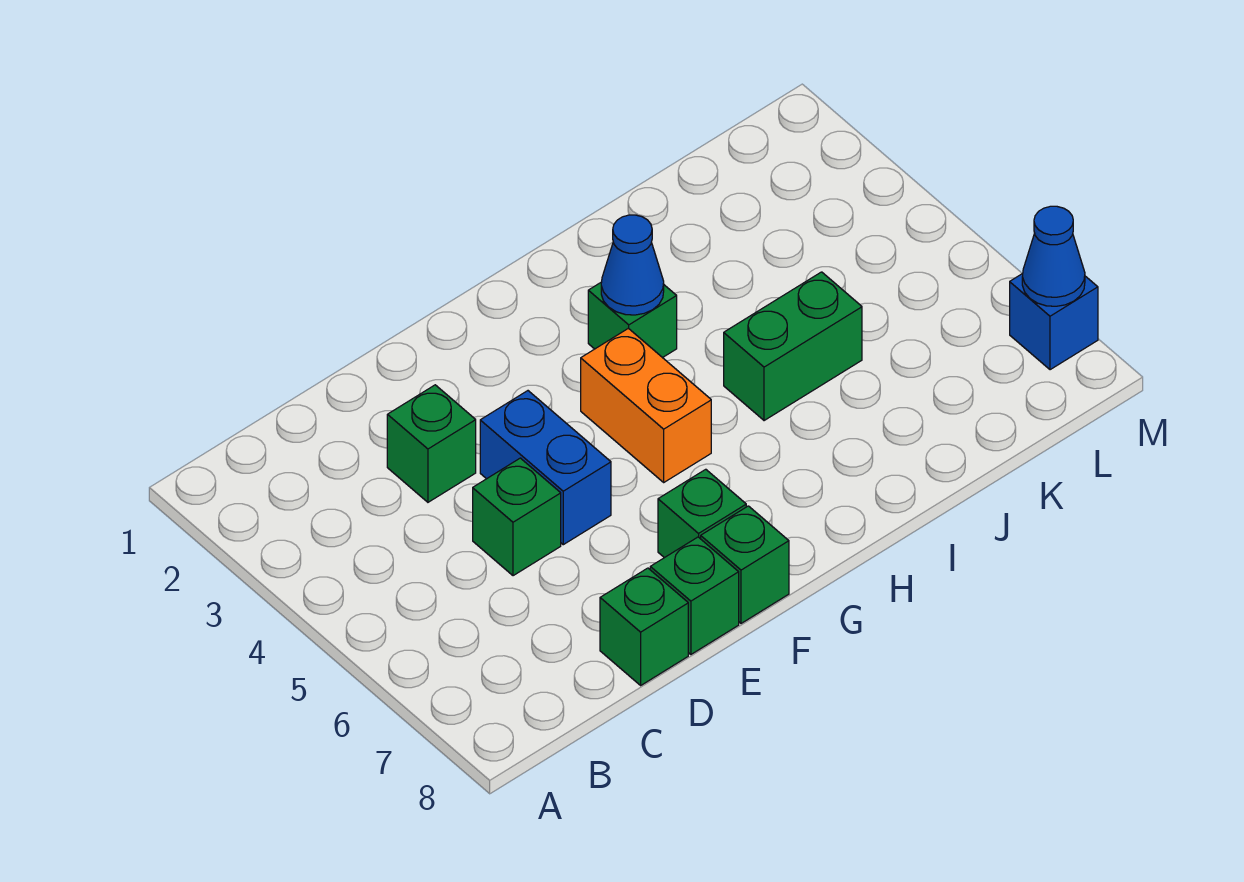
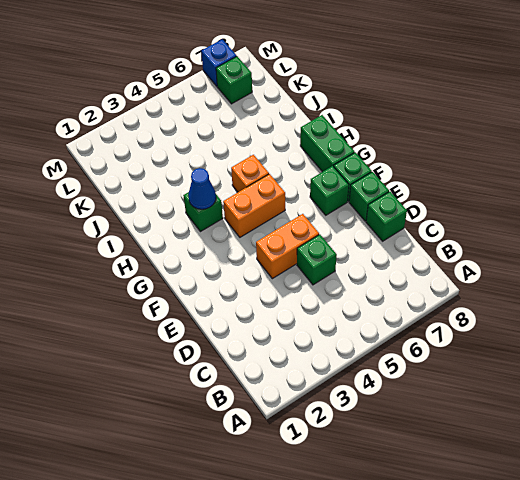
green 1x1 brick [387,385,476,502] -> green 1x1 brick moved to [216,56,252,104]
blue 1x2 brick [480,391,611,545] -> orange 1x2 brick [256,214,319,279]
none -> orange 1x1 brick [231,155,269,192]
green 1x2 brick [724,272,862,421] -> green 1x2 brick moved to [300,115,355,172]
blue 1x1 cone [1022,206,1085,306] -> none

